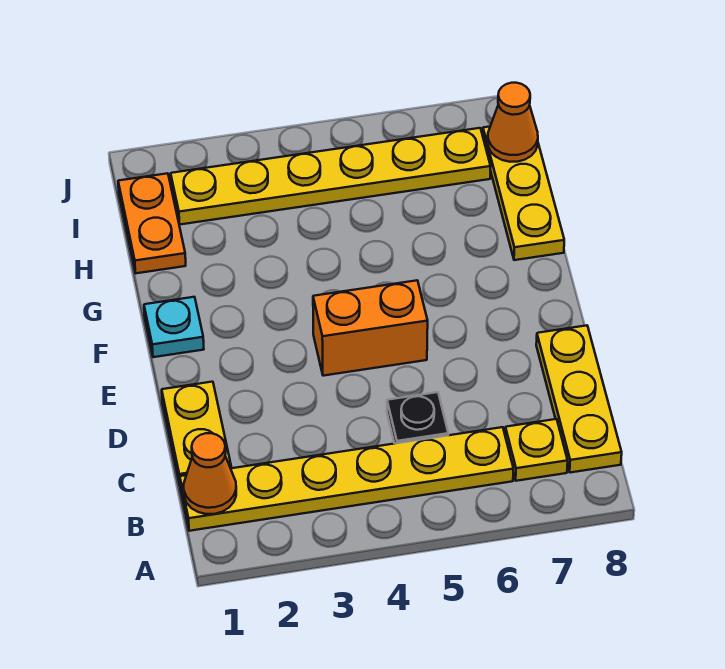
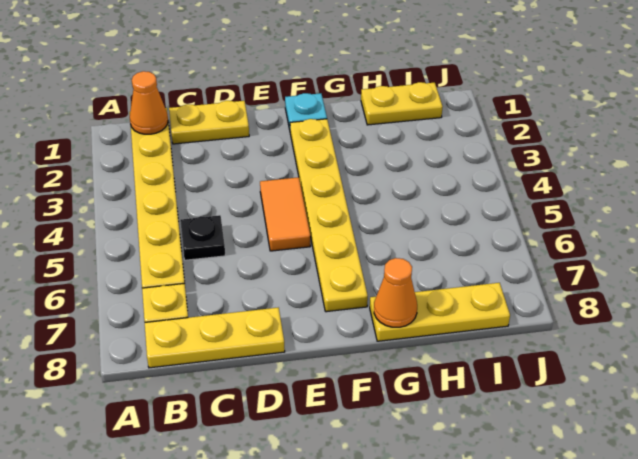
orange 1x2 brick [313,280,428,376] -> orange 1x2 tile [260,177,310,251]
orange 1x2 plate [118,173,186,273] -> yellow 1x2 plate [361,82,443,125]
yellow 1x6 plate [171,128,491,225] -> yellow 1x6 plate moved to [290,119,368,312]
orange 1x1 cone [488,83,538,162] -> orange 1x1 cone moved to [374,258,417,327]

